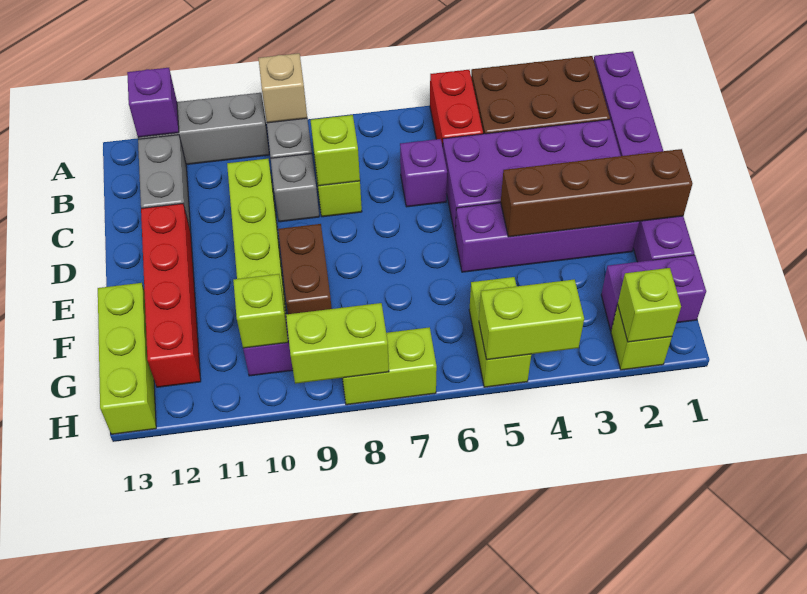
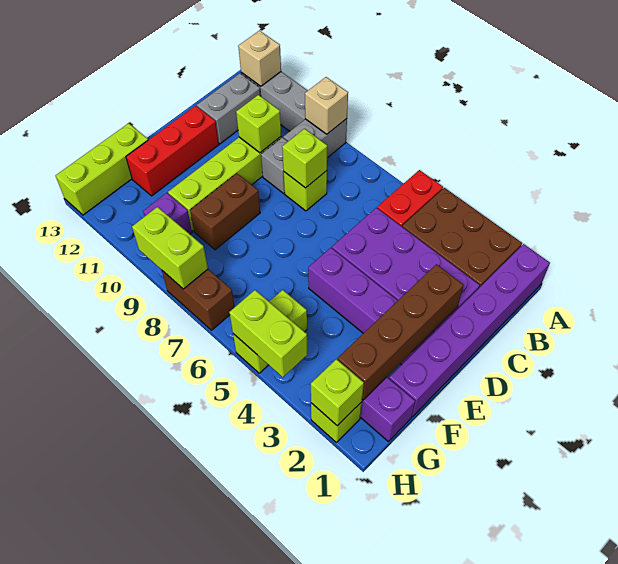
purple 1x1 brick [127,68,179,137] -> tan 1x1 brick [238,31,281,86]
purple 1x1 brick [400,139,447,207] -> none
red 1x4 brick [141,204,201,387] -> red 1x3 brick [126,106,219,196]
brown 1x4 brick [501,149,692,237] -> brown 1x4 brick turned to [338,264,463,400]
lime 1x1 brick [233,274,288,348] -> lime 1x1 brick moved to [236,95,281,153]
lime 1x2 brick [342,327,437,405] -> brown 1x2 brick [162,269,235,330]

